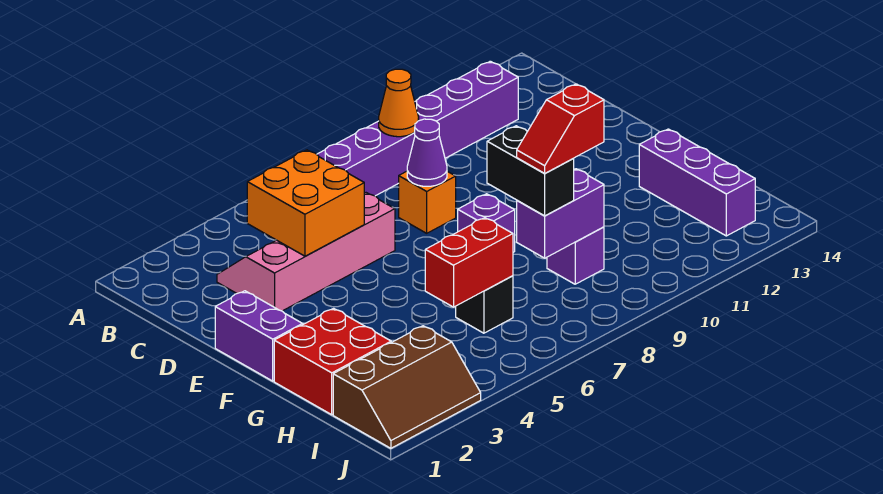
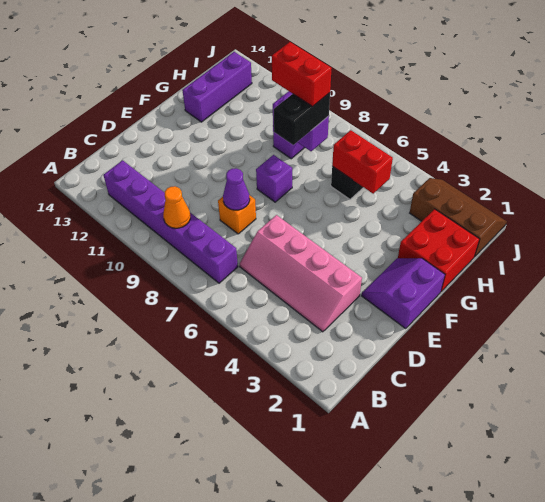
orange 2x2 brick [247,150,364,256] -> none
red 1x2 slope [517,84,604,173] -> red 1x2 brick [272,42,332,106]

